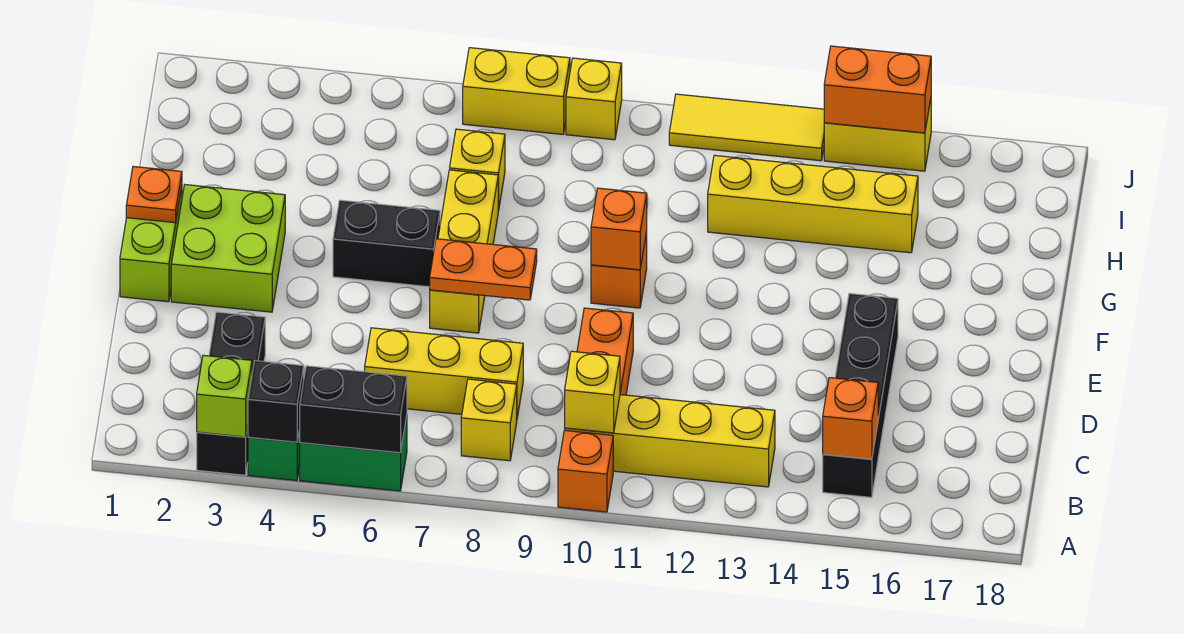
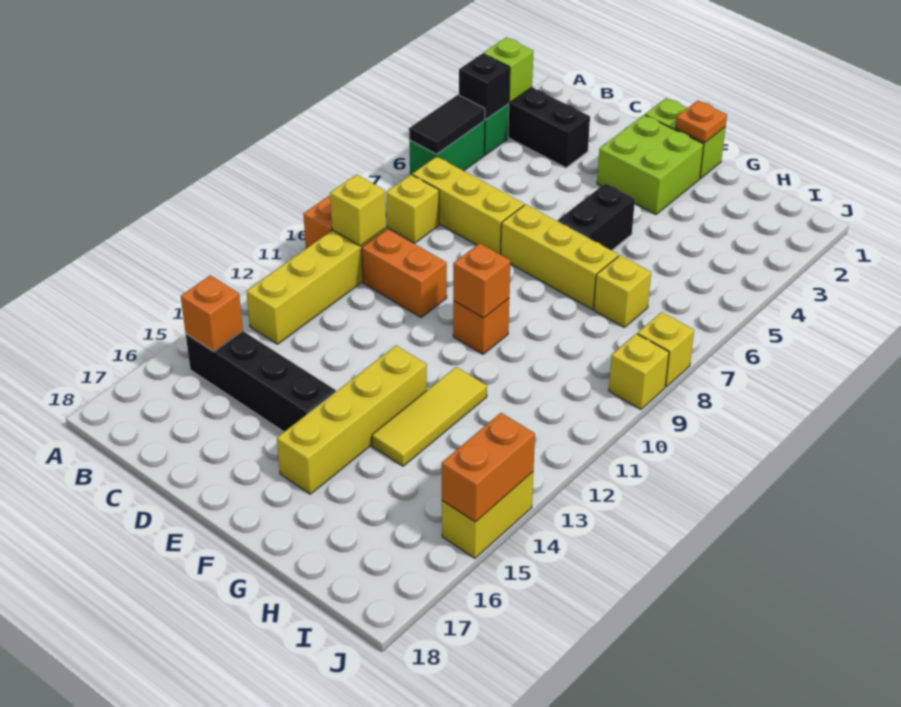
black 1x2 brick [299,366,407,453] -> black 1x2 tile [409,95,485,154]
yellow 1x3 brick [365,328,523,418] -> yellow 1x3 brick turned to [412,157,524,255]
orange 1x2 plate [430,239,537,300] -> none
yellow 1x4 brick [708,155,918,253] -> yellow 1x4 brick moved to [277,346,427,494]
yellow 1x2 brick [463,48,570,134] -> yellow 1x1 brick [637,312,694,387]
yellow 1x3 tile [669,94,824,161] -> yellow 1x3 tile moved to [372,367,487,466]

